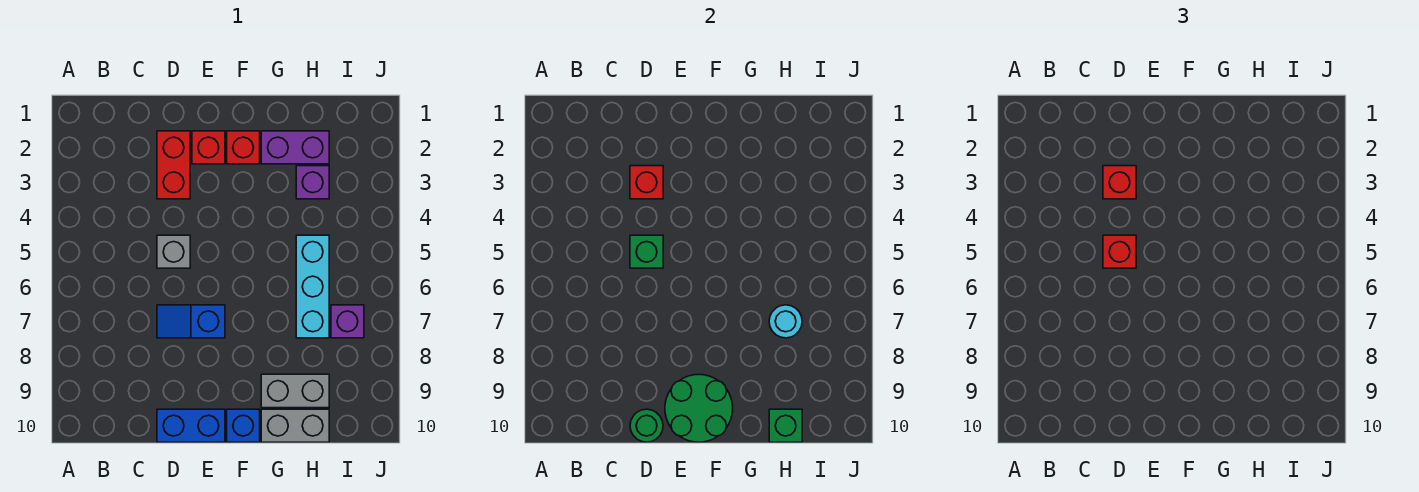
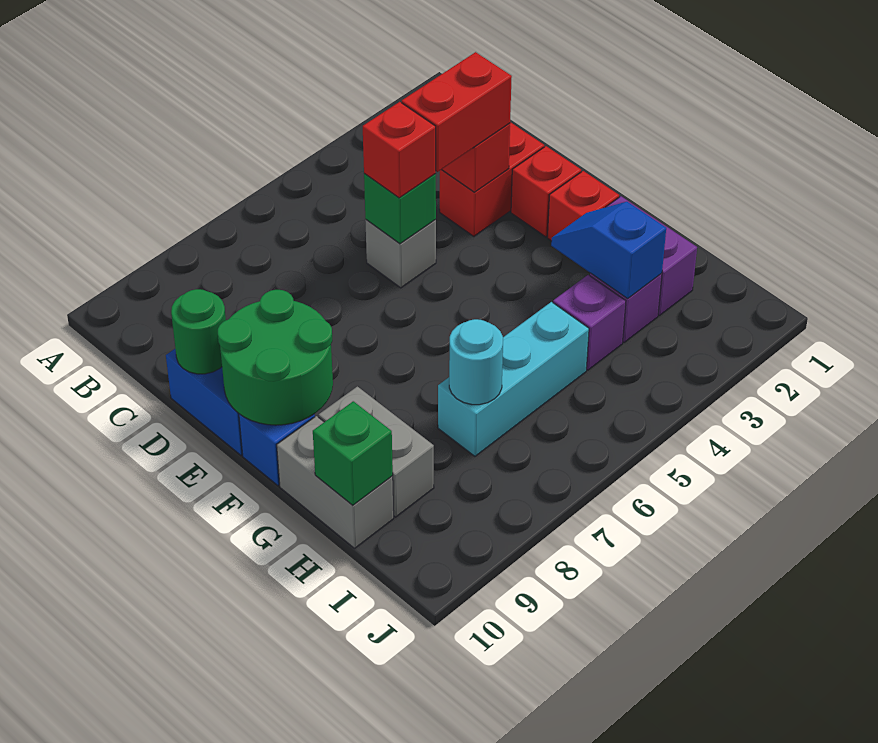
red 1x1 brick [1103,166,1136,199] -> red 1x2 brick [402,52,512,172]
blue 1x2 slope [157,305,225,338] -> blue 1x2 slope moved to [551,202,666,299]
purple 1x1 brick [331,305,364,338] -> purple 1x1 brick moved to [553,275,626,370]

